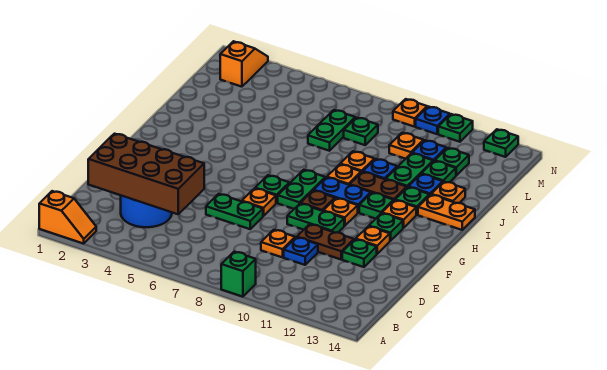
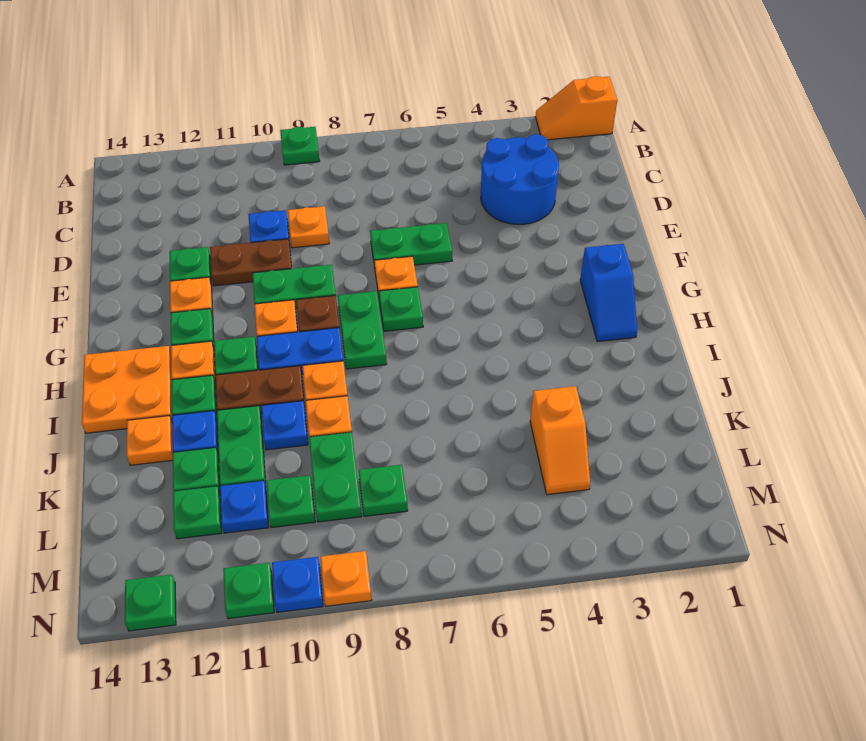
green 1x1 brick [221,252,256,297] -> green 1x1 plate [280,127,319,165]
brown 2x4 brick [88,134,204,214] -> none
none -> blue 1x2 slope [580,244,637,342]
orange 1x2 plate [418,195,475,230] -> orange 2x2 plate [82,346,172,433]
green 1x2 plate [308,110,355,151] -> green 1x2 plate moved to [309,432,362,522]
orange 1x1 plate [389,133,424,159] -> green 1x1 plate [267,475,315,528]
orange 1x2 slope [220,41,268,87] -> orange 1x2 slope moved to [530,386,590,495]

